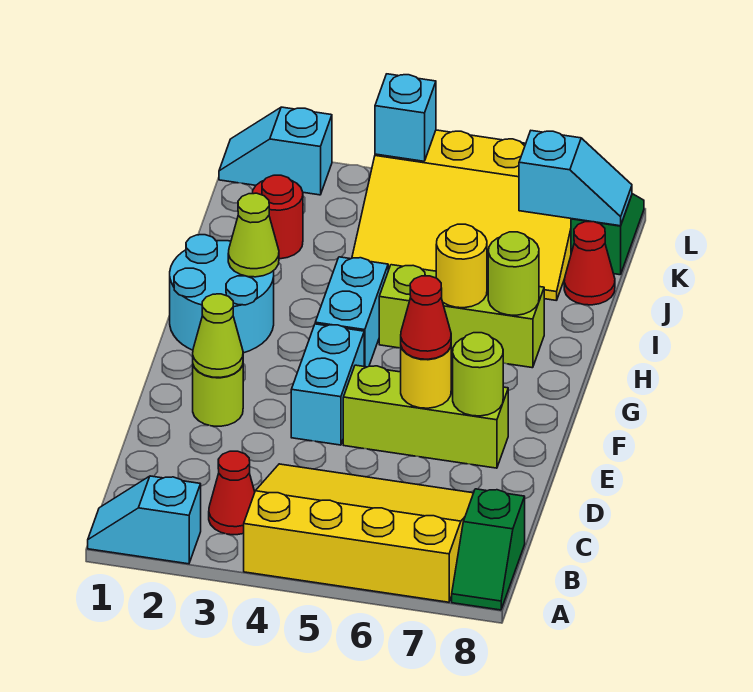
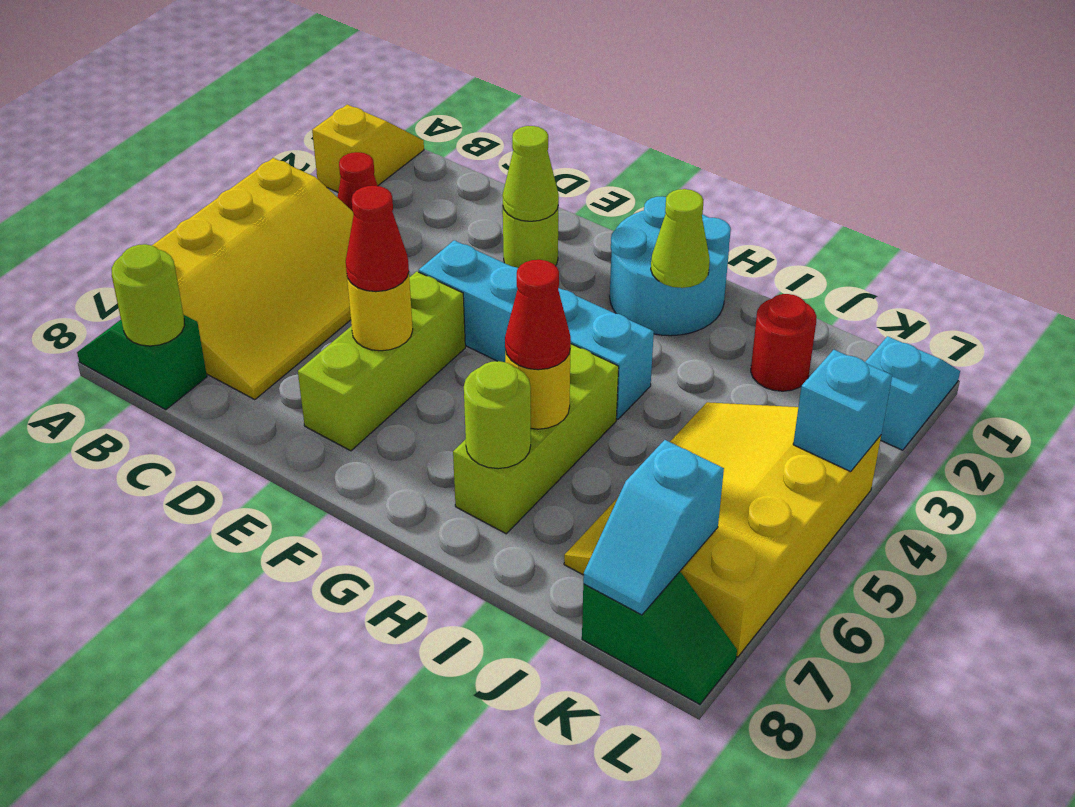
cyan 1x2 slope [88,476,201,564] -> yellow 1x2 slope [312,105,424,192]
lime 1x1 round brick [453,333,503,416] -> lime 1x1 round brick moved to [112,244,185,346]
red 1x1 cone [564,222,615,305] -> red 1x1 cone moved to [505,260,571,370]

